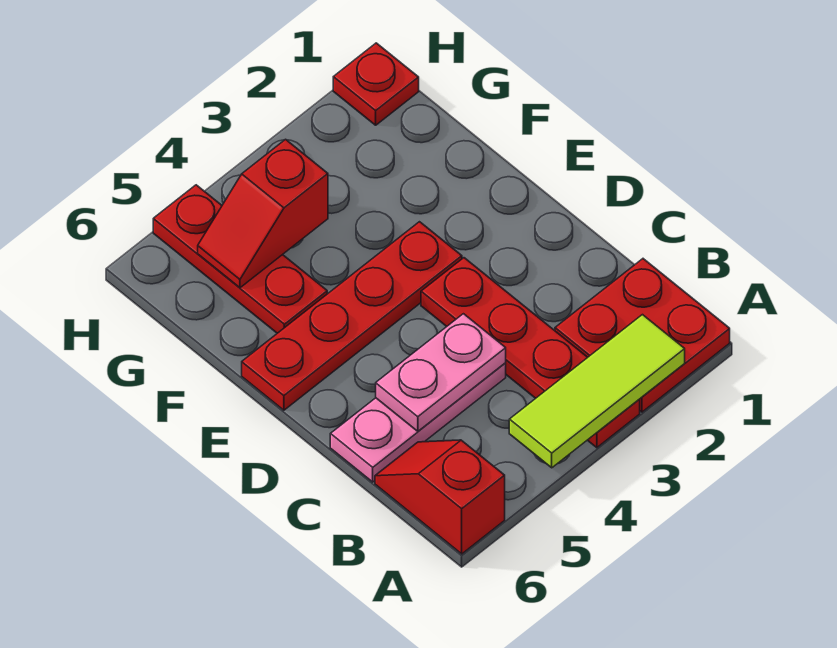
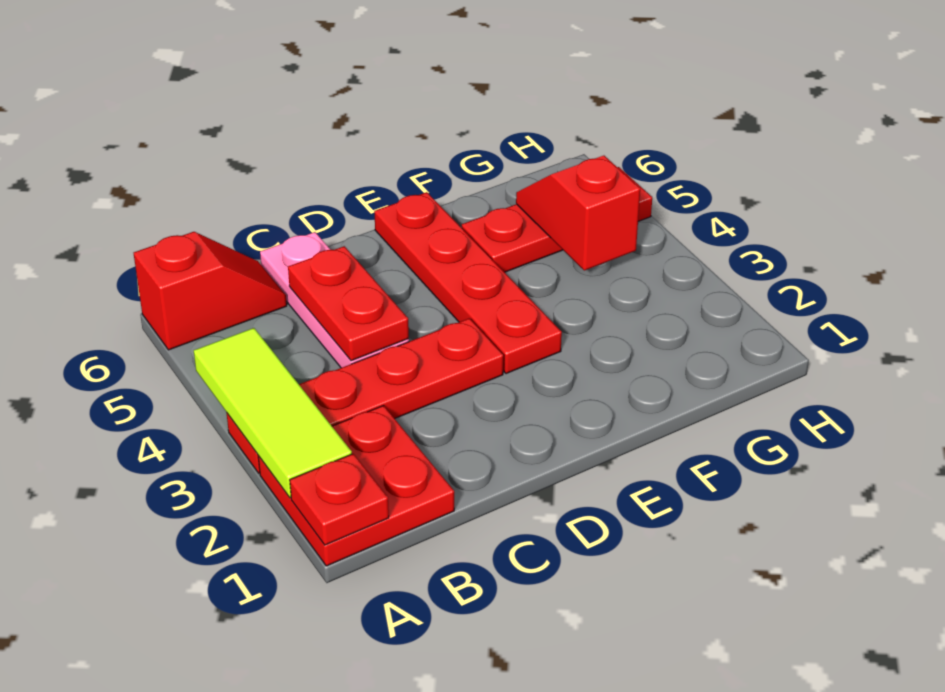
pink 1x2 plate [376,314,506,431] -> red 1x2 plate [288,246,409,361]
red 1x1 plate [333,43,419,125] -> red 1x1 plate moved to [290,454,389,545]

